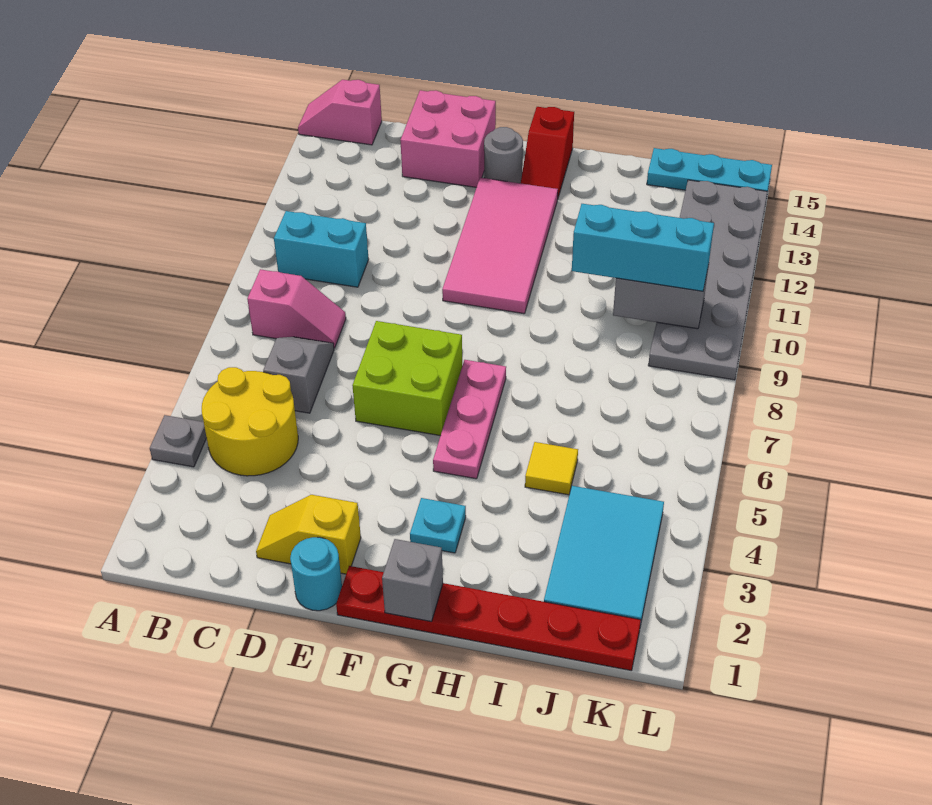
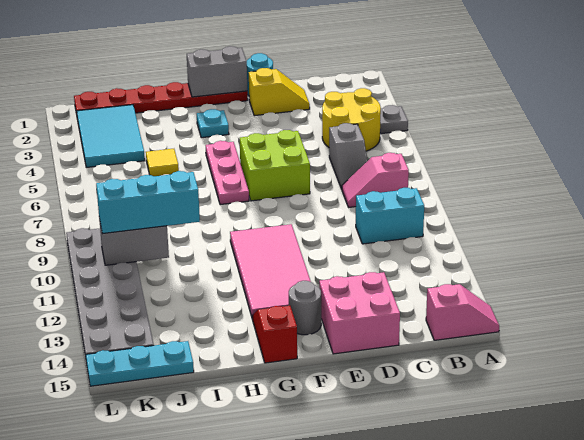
grey 1x1 brick [382,539,443,621] -> grey 1x2 brick [187,46,247,97]

